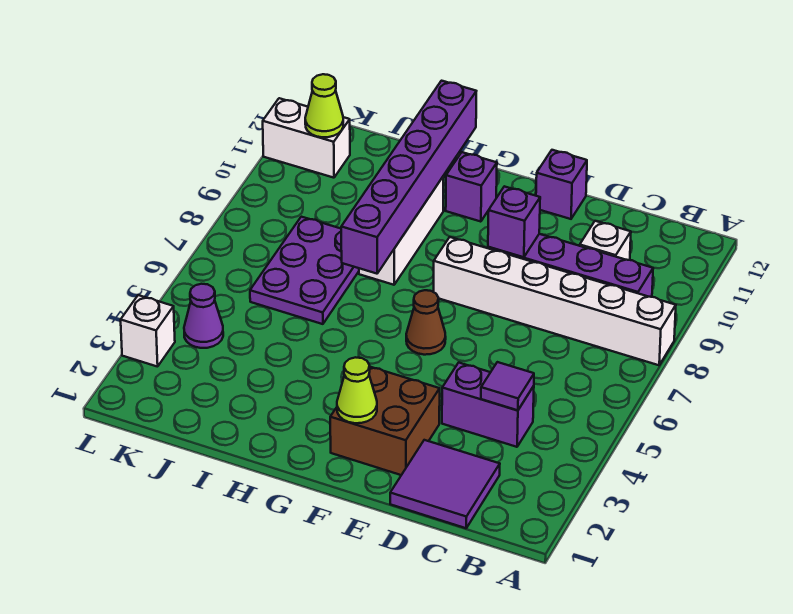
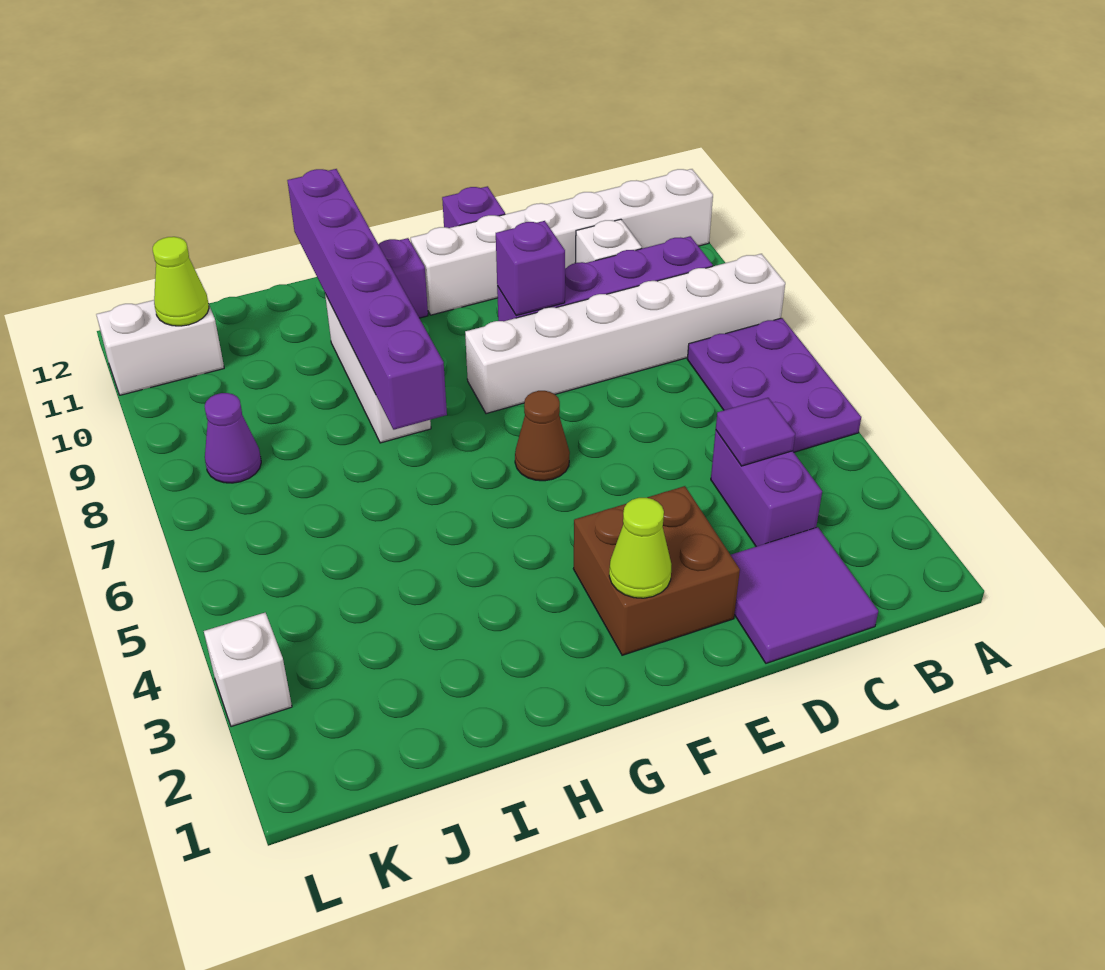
none -> white 1x6 brick [411,169,713,315]
purple 1x2 brick [442,363,534,447] -> purple 1x2 brick turned to [711,431,822,547]
purple 2x3 plate [250,217,359,324] -> purple 2x3 plate moved to [687,318,861,452]
purple 1x1 cone [184,284,223,348] -> purple 1x1 cone moved to [205,393,261,483]

